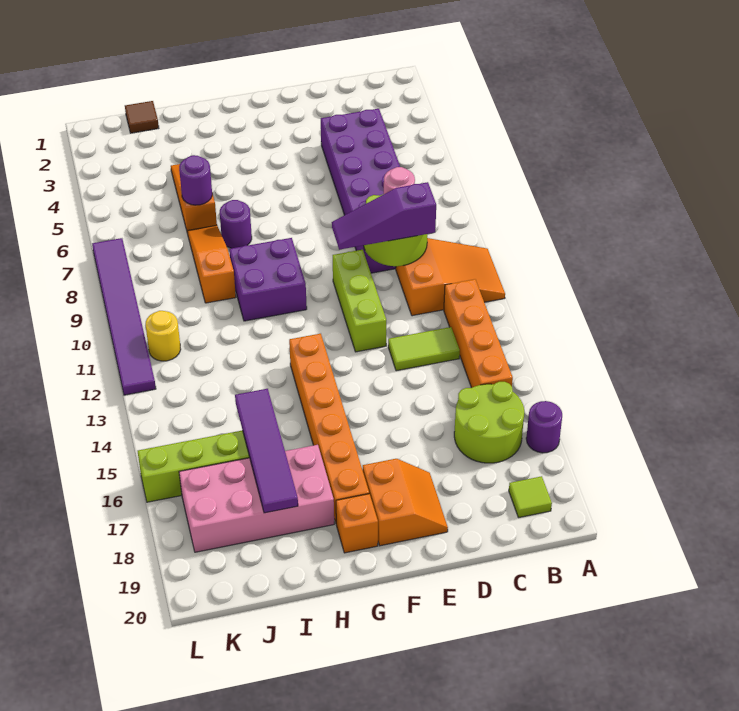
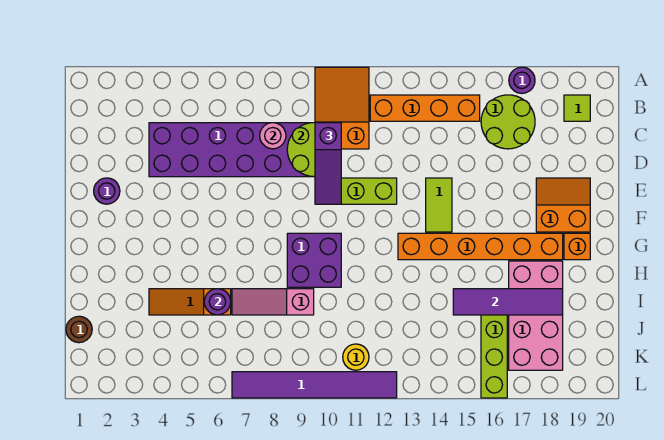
lime 1x2 tile [388,327,460,371] -> lime 1x2 tile moved to [426,178,452,232]
purple 1x1 round brick [220,200,252,248] -> purple 1x1 round brick moved to [94,178,120,204]
orange 1x3 slope [187,225,236,303] -> pink 1x3 slope [232,289,314,315]
brown 1x1 tile [125,101,159,133] -> brown 1x1 round brick [66,316,92,343]

